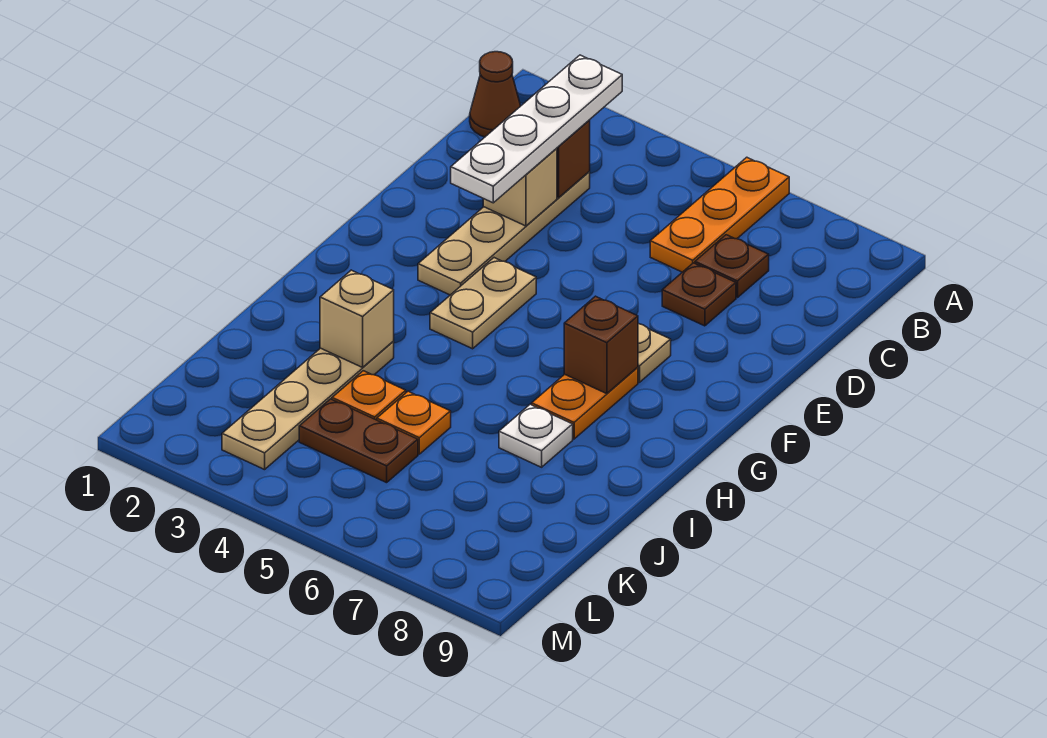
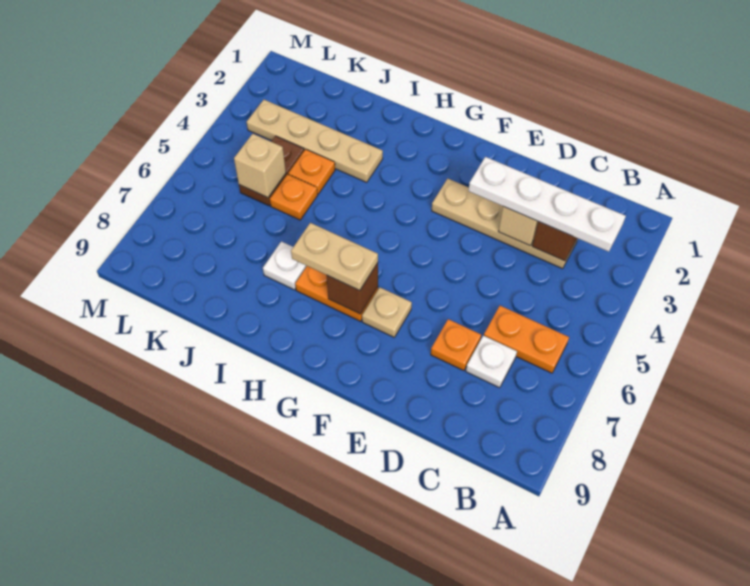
orange 1x3 plate [650,157,789,272] -> orange 1x2 plate [484,306,569,373]
brown 1x1 cone [470,52,520,137] -> none
brown 1x1 plate [695,235,769,298] -> white 1x1 plate [466,335,517,388]
brown 1x1 plate [662,263,736,326] -> orange 1x1 plate [431,319,481,371]
tan 1x2 plate [430,258,536,349] -> tan 1x2 plate moved to [291,223,378,290]
tan 1x1 brick [320,270,394,367] -> tan 1x1 brick moved to [234,134,286,198]

